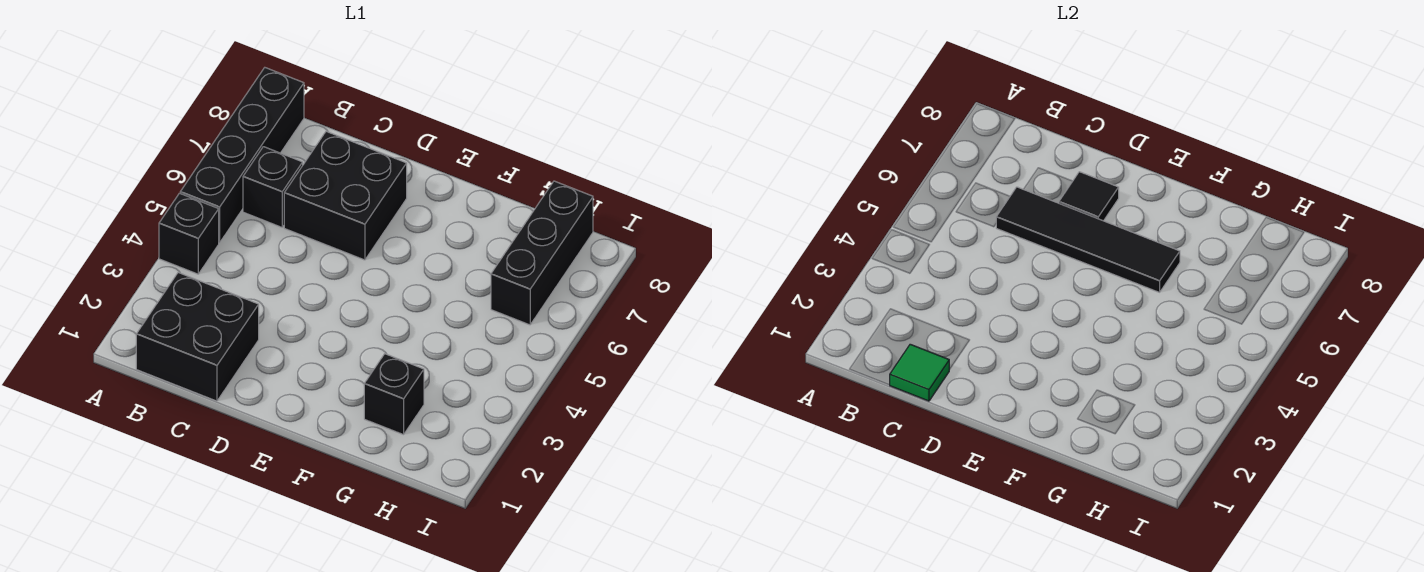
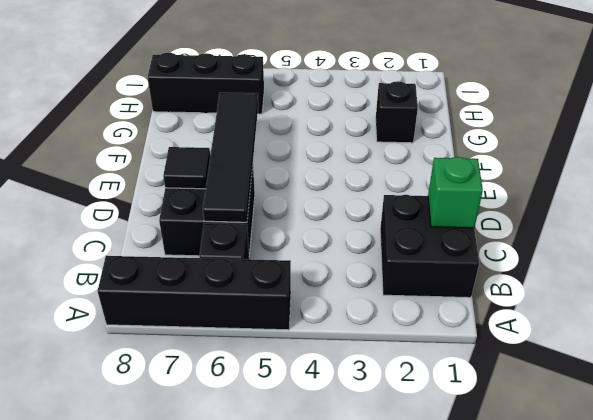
black 1x1 brick [159,193,219,274] -> none
green 1x1 tile [890,344,950,401] -> green 1x1 brick [428,157,483,228]

